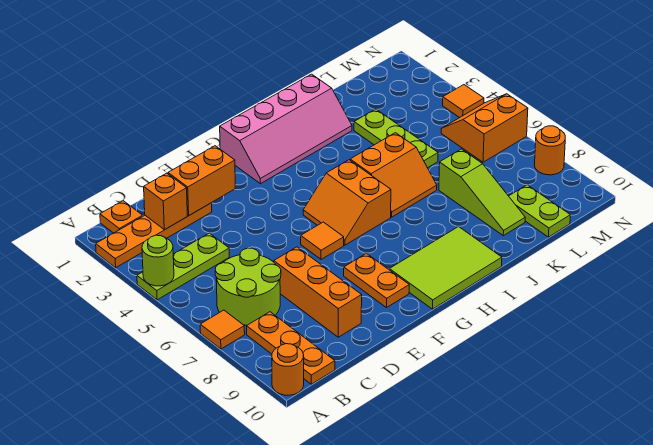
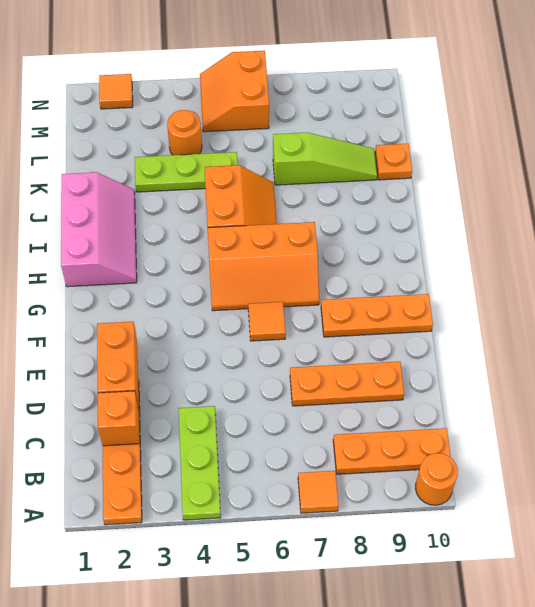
lime 1x1 round brick [142,235,174,286] -> none
orange 1x1 plate [100,201,143,233] -> orange 1x1 plate moved to [375,144,412,180]
lime 2x2 round brick [215,248,281,325] -> none
orange 1x3 brick [274,247,362,337] -> orange 1x3 plate [290,362,404,406]
orange 1x2 plate [344,254,409,308] -> orange 1x3 plate [321,294,433,337]
pink 2x4 slope [220,74,352,184] -> pink 2x3 slope [61,172,137,287]
orange 2x2 slope [303,160,391,245] -> orange 2x3 slope [208,222,319,311]
lime 2x3 tile [389,227,502,309] -> none
lime 1x2 plate [509,185,570,237] -> none
orange 1x1 tile [443,85,484,118] -> orange 1x1 tile moved to [99,74,133,109]
orange 1x1 round brick [535,126,565,175] -> orange 1x1 round brick moved to [167,110,202,155]

